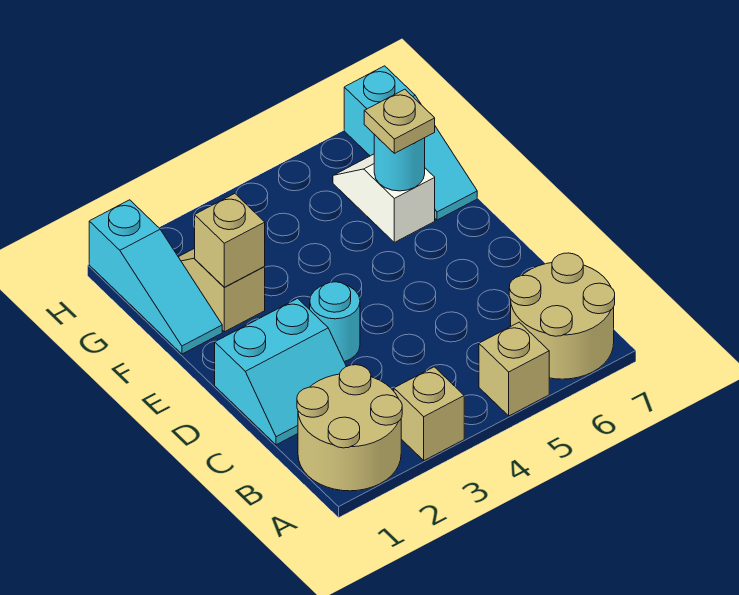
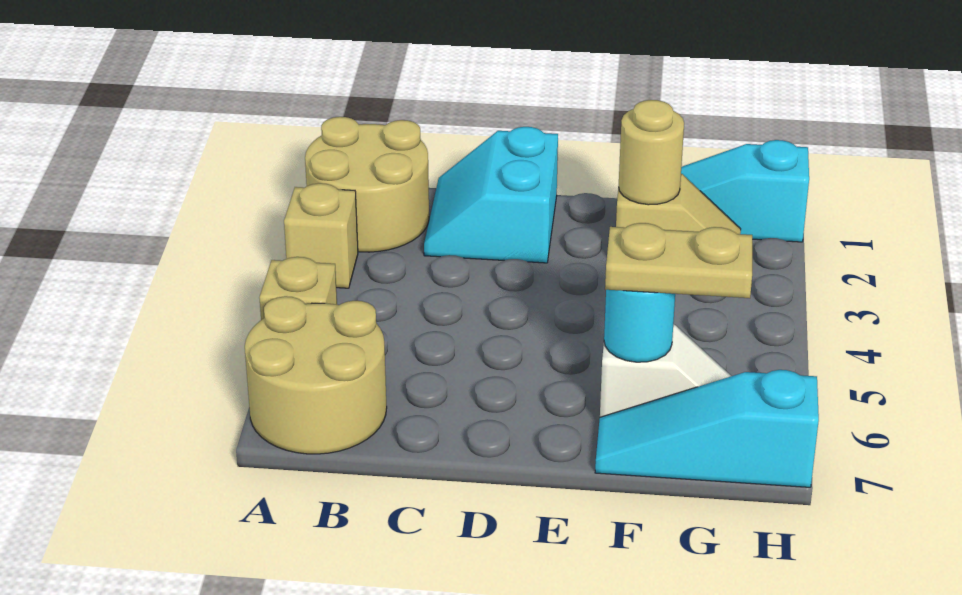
cyan 1x1 round brick [310,282,360,362] -> none
tan 1x1 brick [195,194,265,287] -> tan 1x1 round brick [619,100,684,205]
tan 1x1 plate [364,89,435,153] -> tan 1x2 plate [605,223,752,298]

